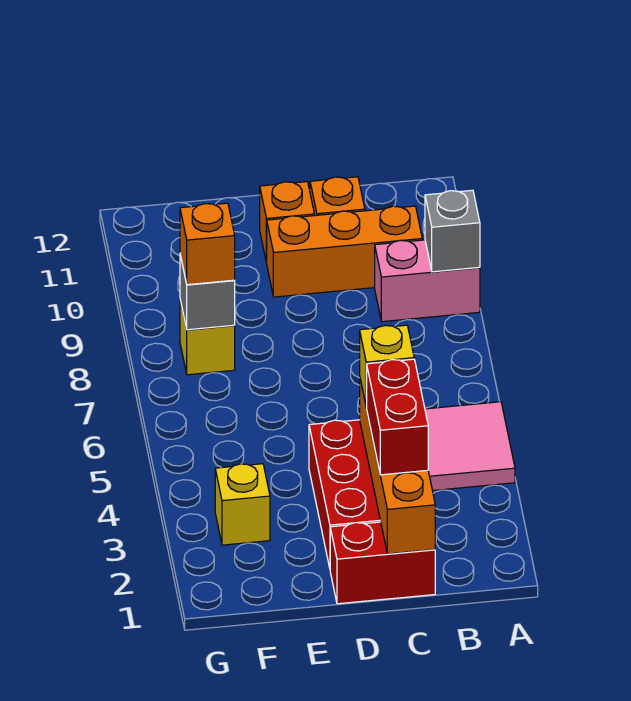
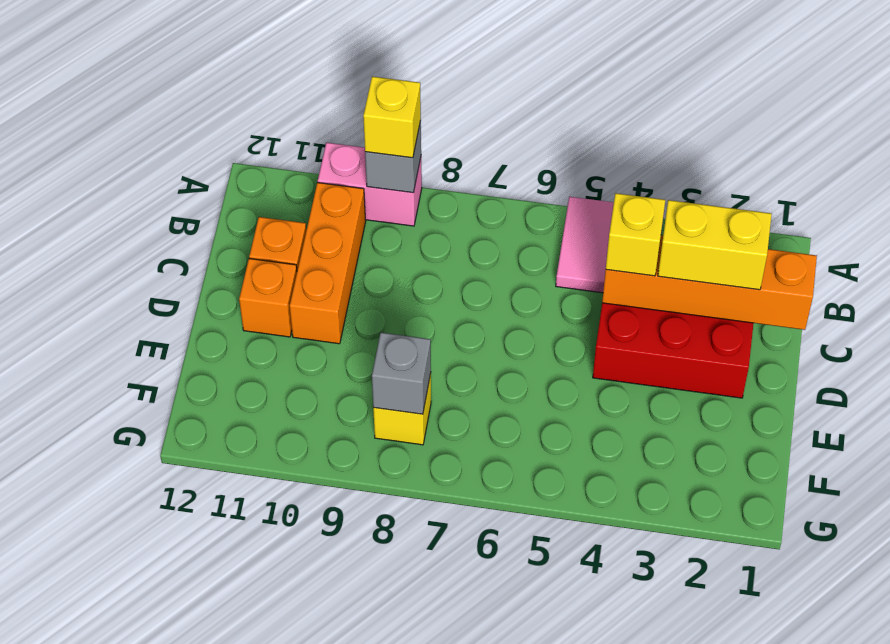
pink 1x2 brick [375,240,480,322] -> pink 1x2 brick turned to [318,143,422,226]
red 1x2 brick [330,522,435,604] -> none
red 1x2 brick [366,359,428,475] -> yellow 1x2 brick [658,200,772,290]
yellow 1x1 brick [215,464,270,545] -> yellow 1x1 brick moved to [363,77,421,158]
orange 1x1 brick [180,203,235,285] -> none

